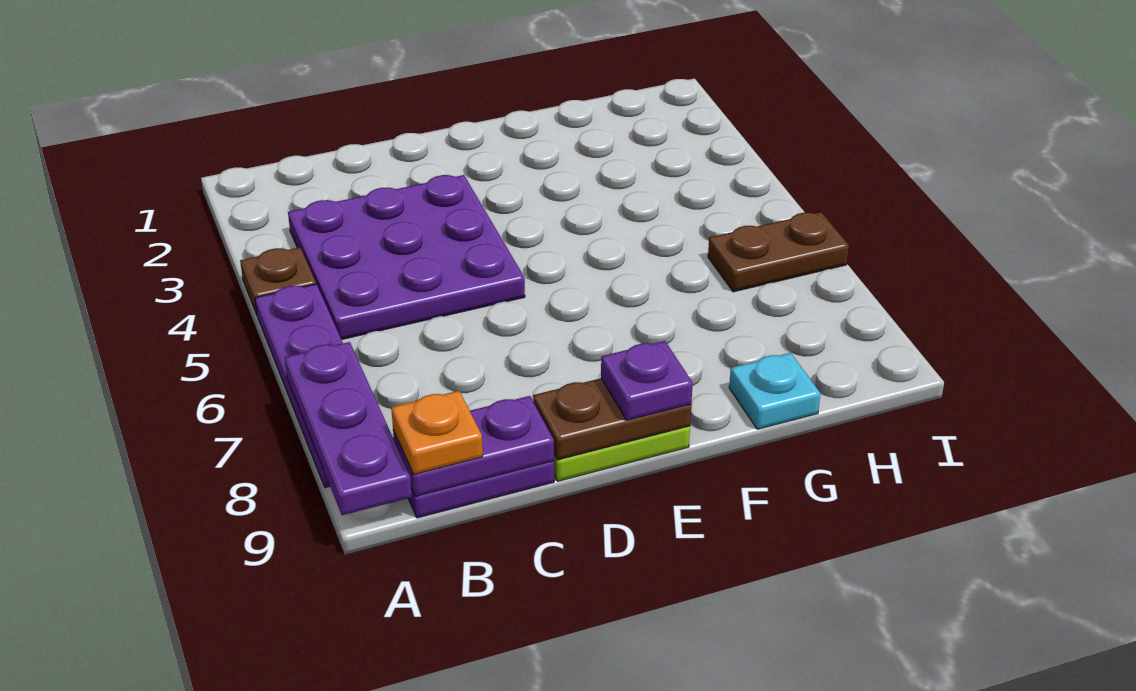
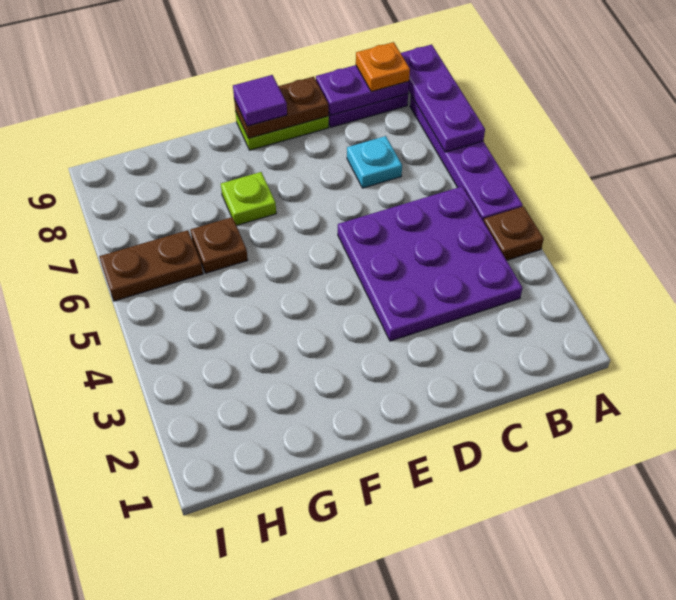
purple 1x1 plate [601,341,693,420] -> purple 1x1 tile [233,75,287,126]
none -> lime 1x1 plate [221,172,276,226]
none -> brown 1x1 plate [191,217,248,273]
cyan 1x1 plate [729,353,820,429] -> cyan 1x1 plate moved to [347,136,402,188]

